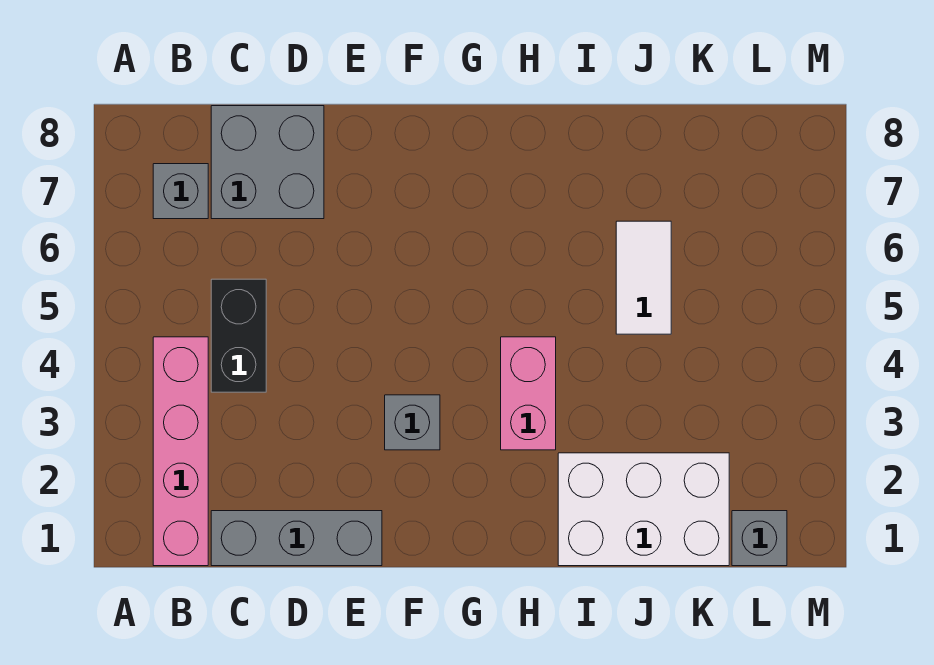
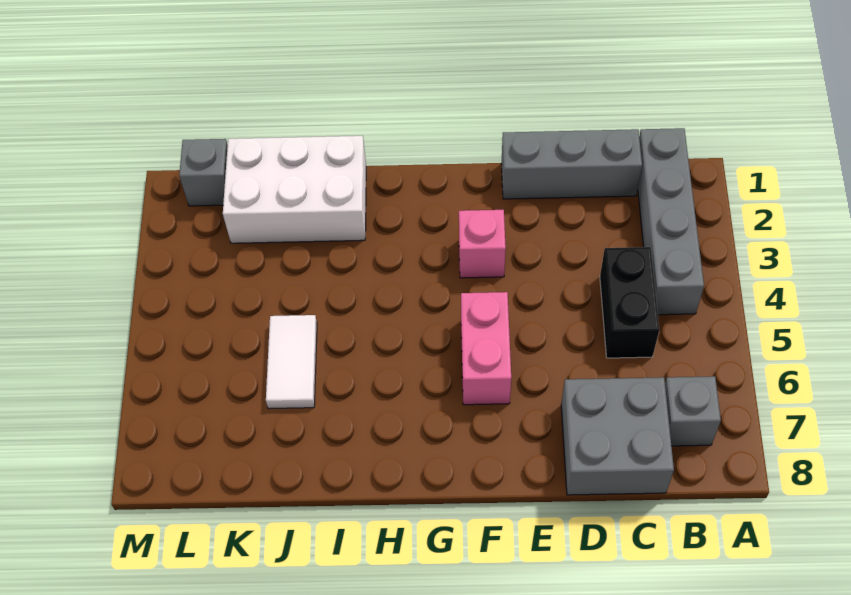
pink 1x4 brick [153,337,208,566] -> grey 1x4 brick [638,128,704,315]
grey 1x1 brick [385,395,440,450] -> pink 1x1 brick [459,210,506,278]
pink 1x2 brick [501,337,556,450] -> pink 1x2 brick moved to [461,292,511,405]

